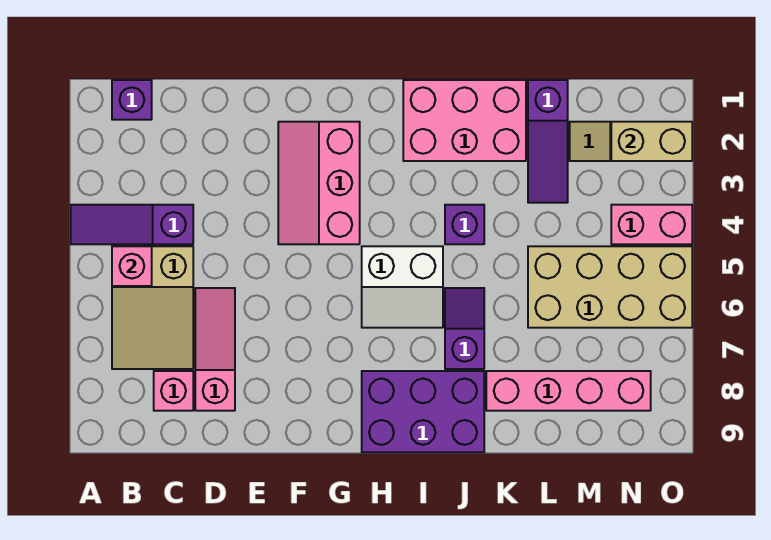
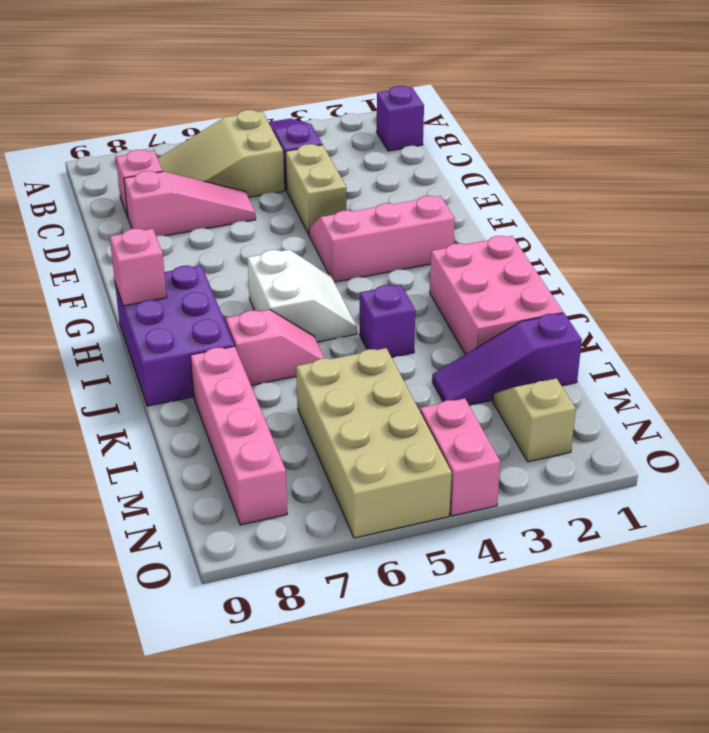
pink 1x1 brick [112,246,152,286] -> pink 1x1 brick moved to [110,229,167,306]
white 2x2 slope [362,246,443,328] -> white 2x2 slope turned to [247,250,357,342]
purple 1x2 slope [445,288,484,369] -> pink 1x2 slope [226,309,325,385]
tan 1x2 brick [611,122,692,161] -> tan 1x2 brick moved to [286,144,347,234]

